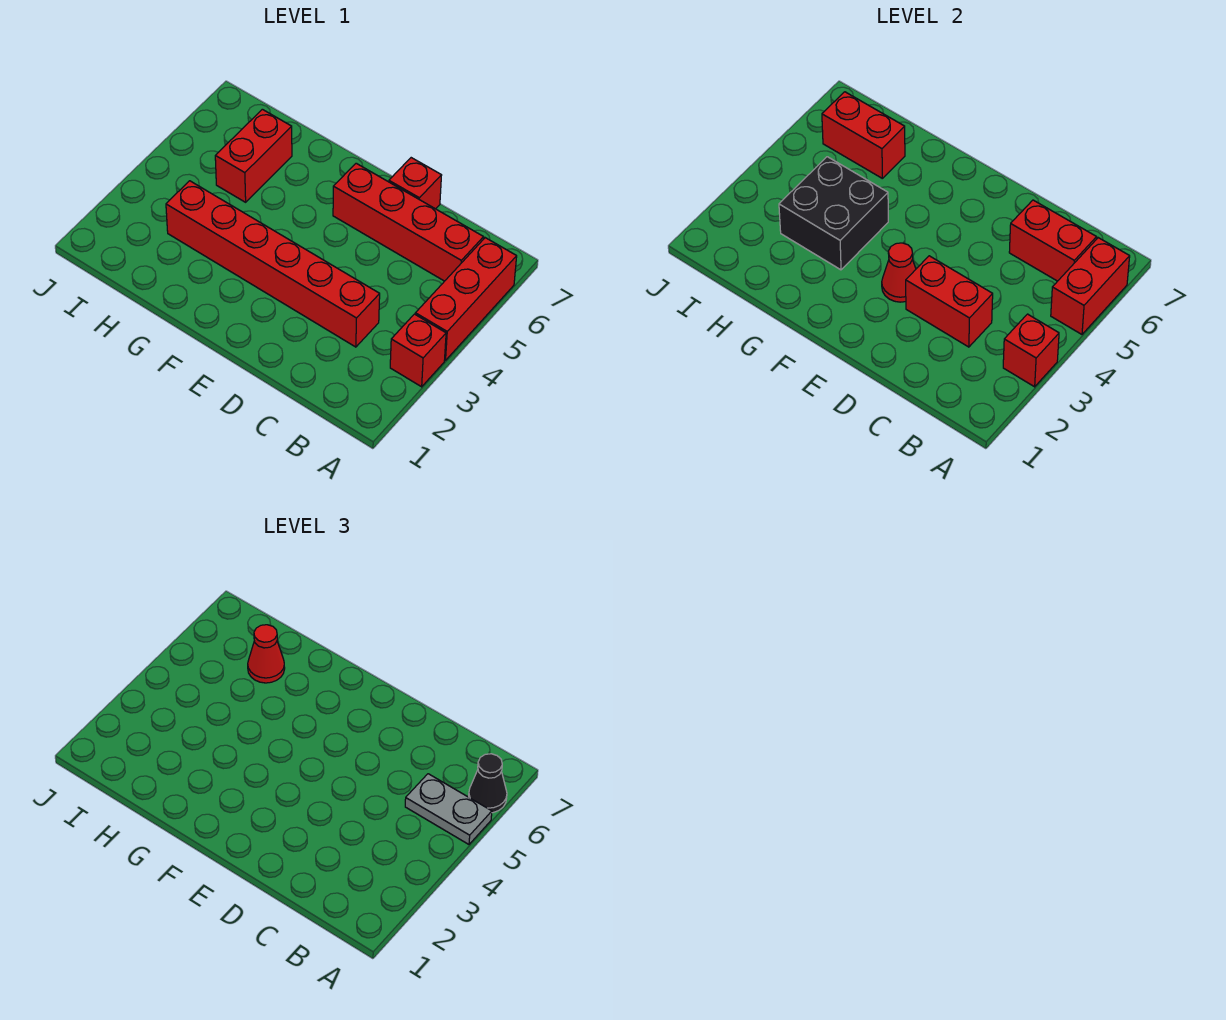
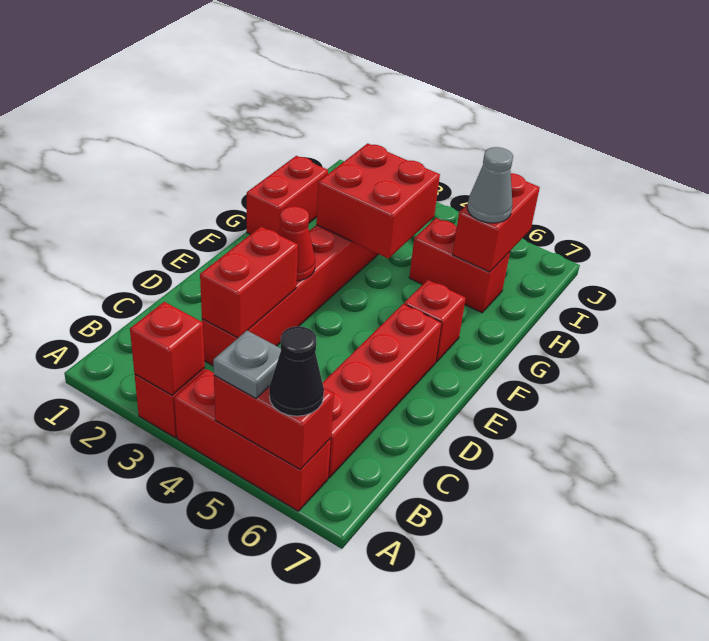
grey 1x2 plate [405,774,492,844] -> grey 1x1 plate [213,330,281,398]
red 1x2 brick [1009,200,1097,281] -> red 1x2 brick moved to [247,156,328,234]
red 1x1 brick [389,158,442,209] -> red 1x1 brick moved to [404,280,466,362]
black 2x2 brick [779,157,888,270] -> red 2x2 brick [316,143,440,259]
red 1x1 cone [248,625,285,683] -> grey 1x1 cone [467,147,513,223]

